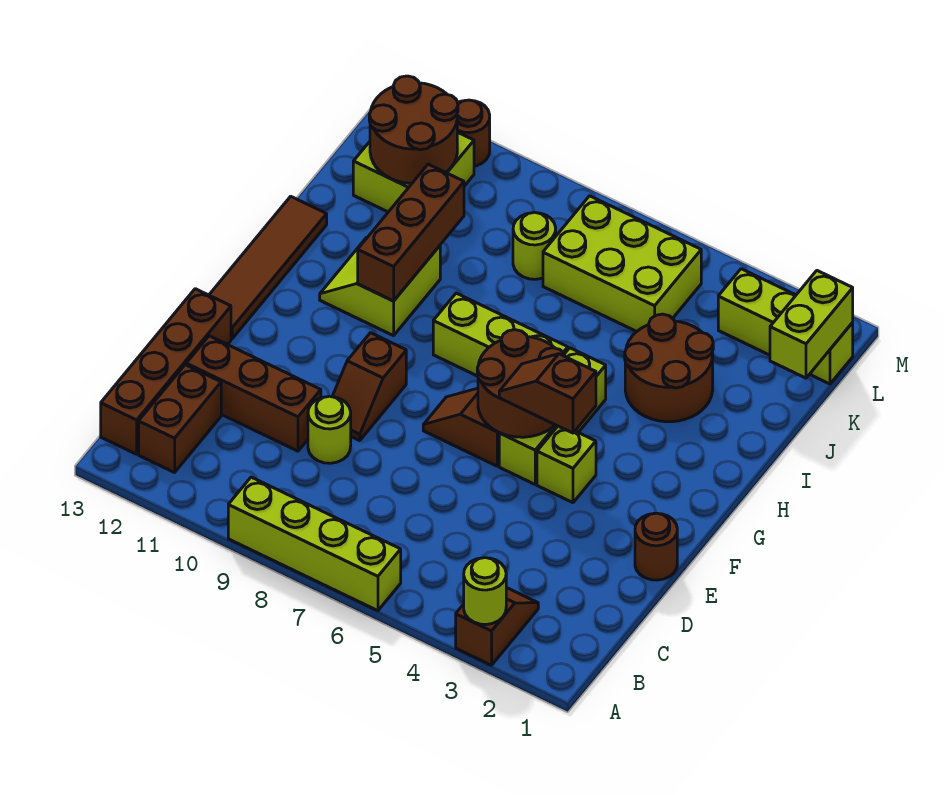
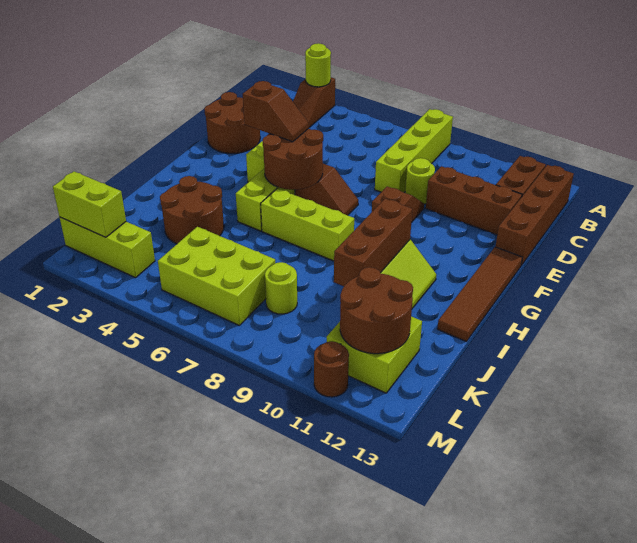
lime 1x4 brick [228,477,401,611] -> lime 1x4 brick turned to [375,109,453,192]
brown 1x1 round brick [635,513,677,580] -> brown 2x2 round brick [204,92,260,153]
lime 1x2 brick [770,271,853,378] -> lime 1x2 brick turned to [53,171,126,237]

